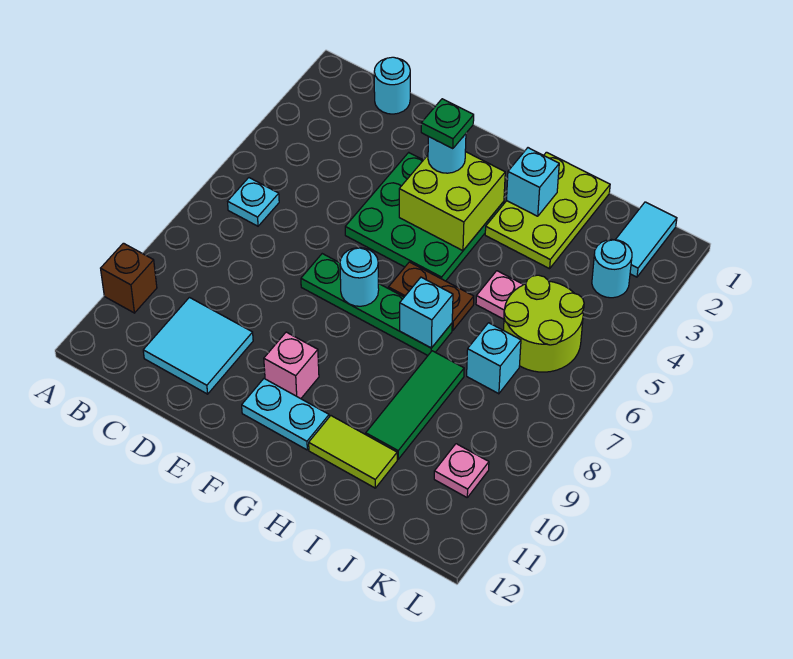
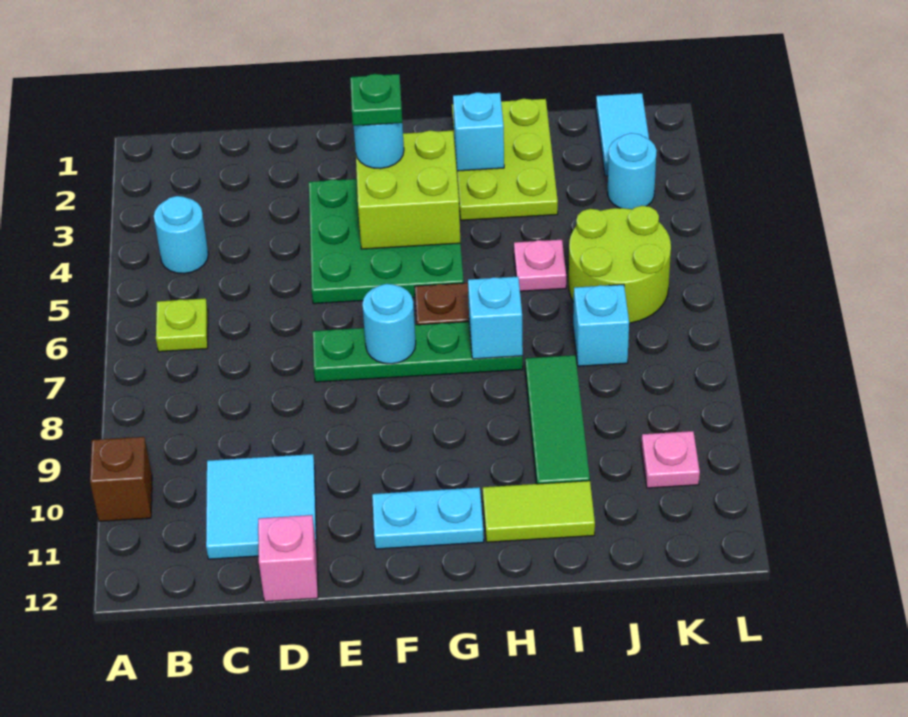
cyan 1x1 plate [228,178,279,226] -> lime 1x1 plate [156,299,208,352]
cyan 1x1 round brick [374,57,410,114] -> cyan 1x1 round brick moved to [154,196,208,274]
pink 1x1 brick [264,332,319,399] -> pink 1x1 brick moved to [258,515,318,602]

